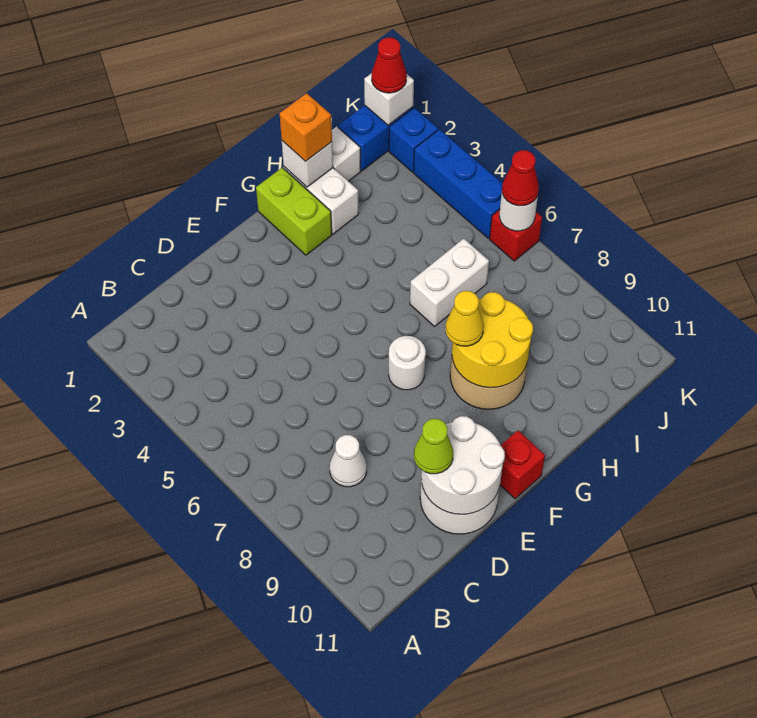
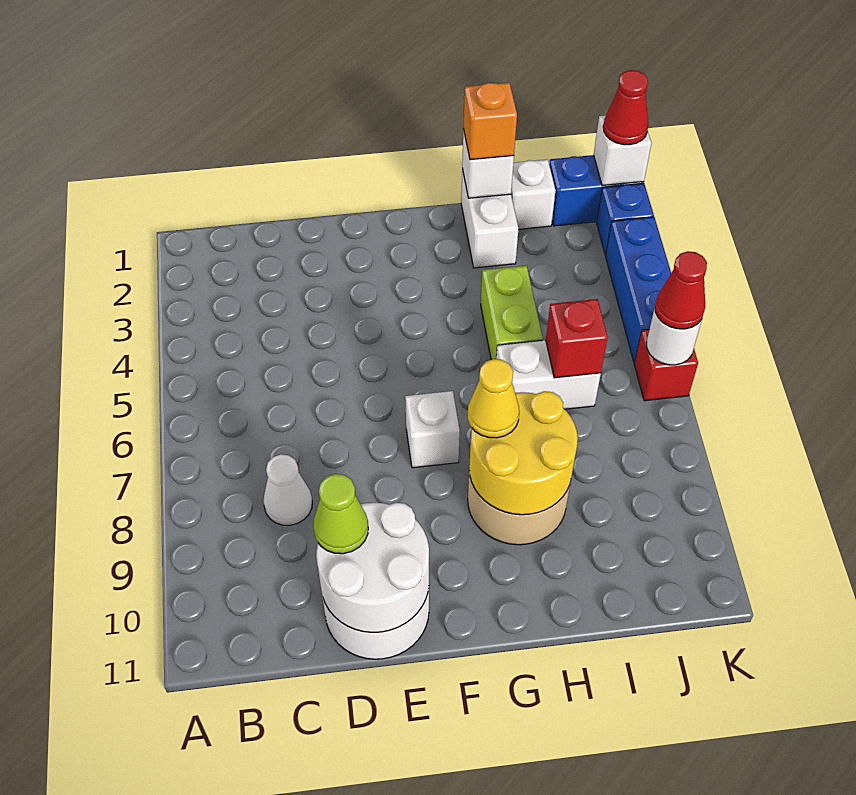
white 1x1 round brick [389,336,426,390] -> white 1x1 brick [405,391,460,468]
red 1x1 brick [500,431,545,499] -> red 1x1 brick moved to [546,299,608,378]
lime 1x2 brick [256,167,332,255] -> lime 1x2 brick moved to [481,266,543,360]

